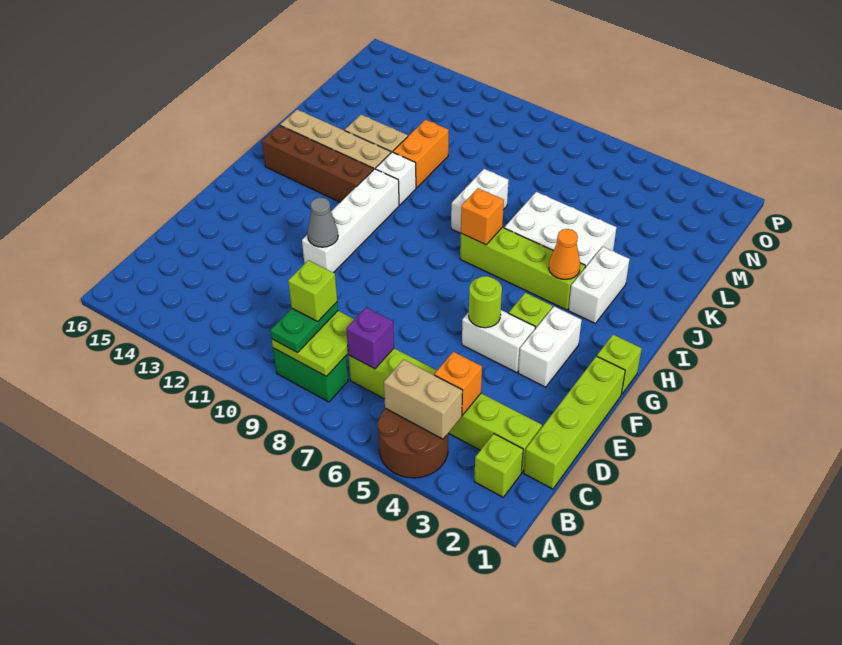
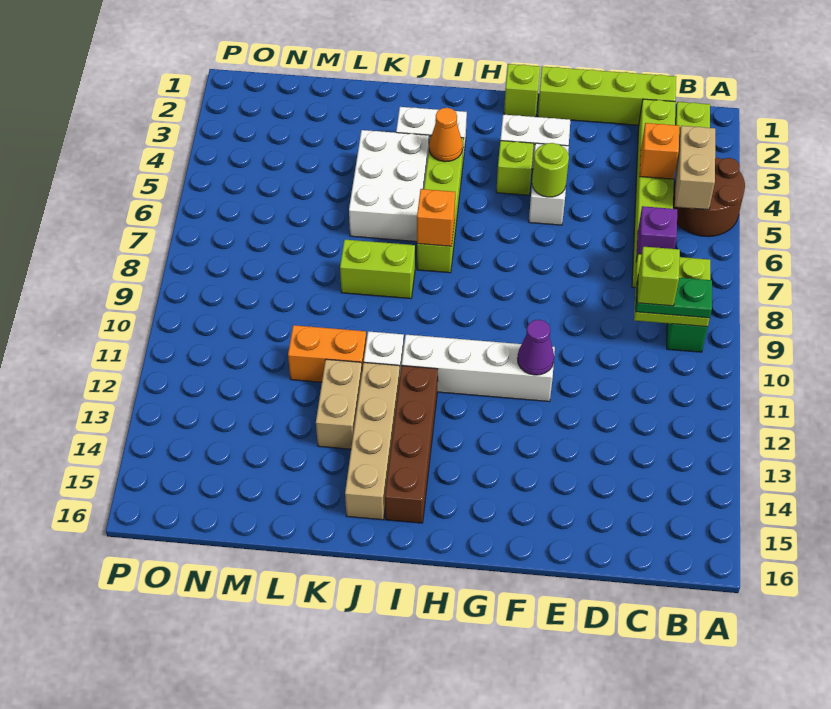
grey 1x1 cone [308,197,338,247] -> purple 1x1 cone [517,320,554,375]
white 1x2 brick [451,169,509,233] -> lime 1x2 brick [340,240,415,299]

